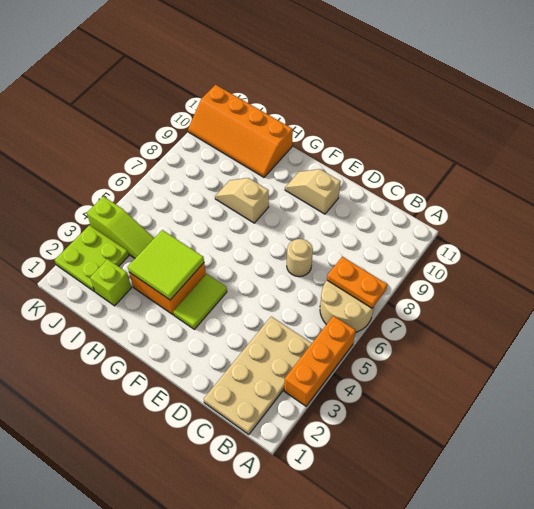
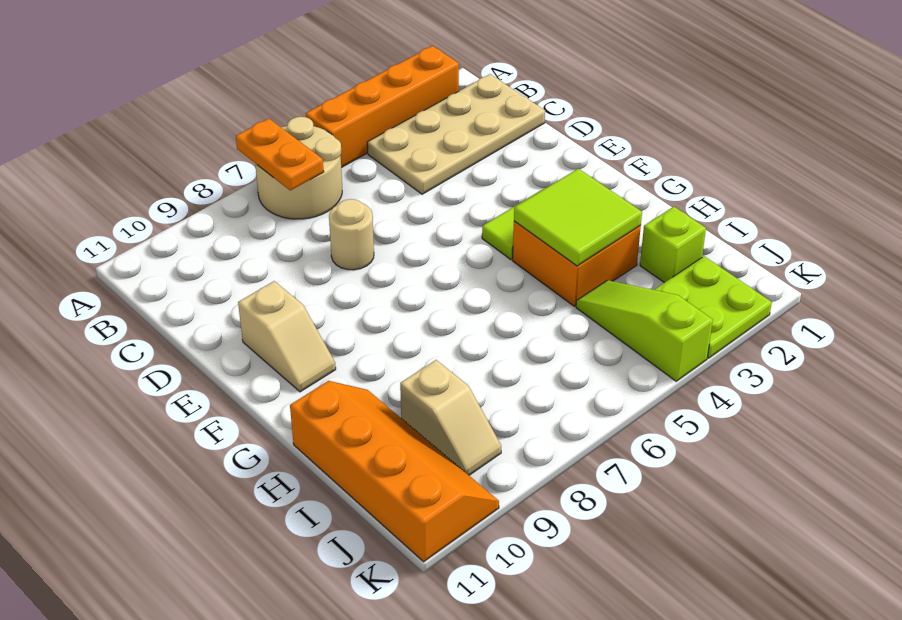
orange 1x3 brick [284,316,356,406] -> orange 1x4 brick [306,46,459,168]
tan 1x2 slope [215,178,269,223] -> tan 1x2 slope moved to [400,360,501,475]

